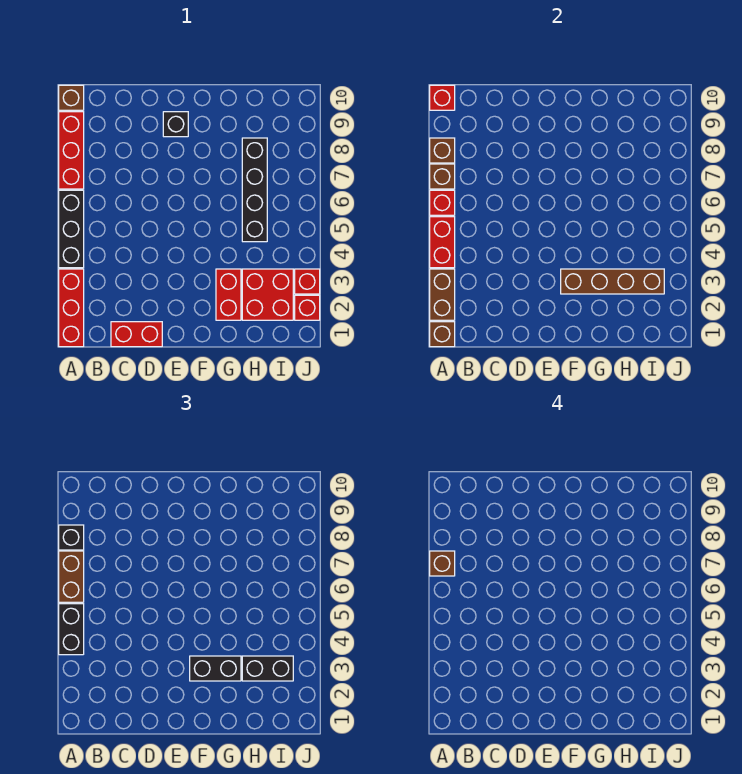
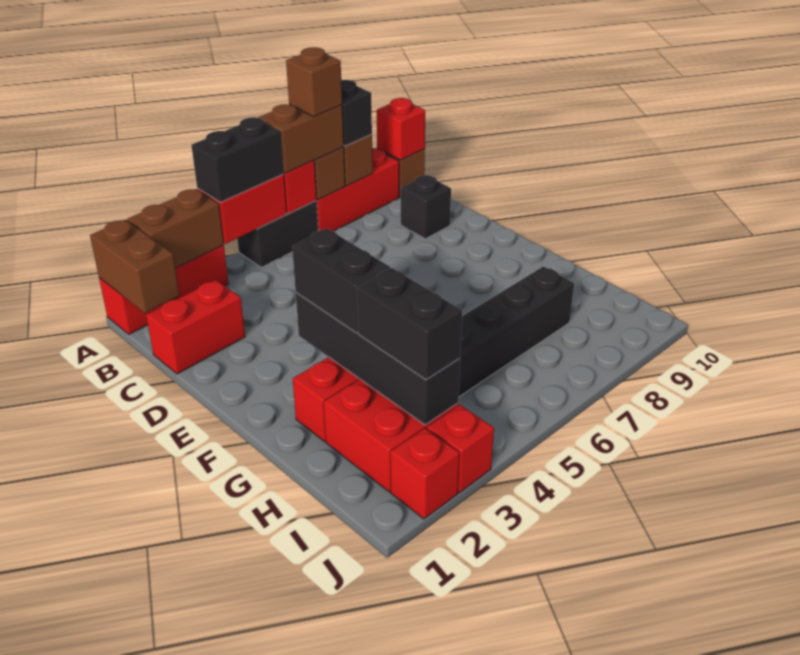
brown 1x1 brick [430,322,455,347] -> brown 1x2 brick [90,220,180,313]
black 1x3 brick [59,190,84,268] -> black 1x2 brick [237,201,318,267]
red 1x2 brick [111,322,162,347] -> red 1x2 brick turned to [146,280,245,374]
black 1x1 brick [163,112,188,137] -> black 1x1 brick moved to [401,175,451,239]
brown 1x4 brick [561,269,664,294] -> black 1x4 brick [296,293,460,425]

